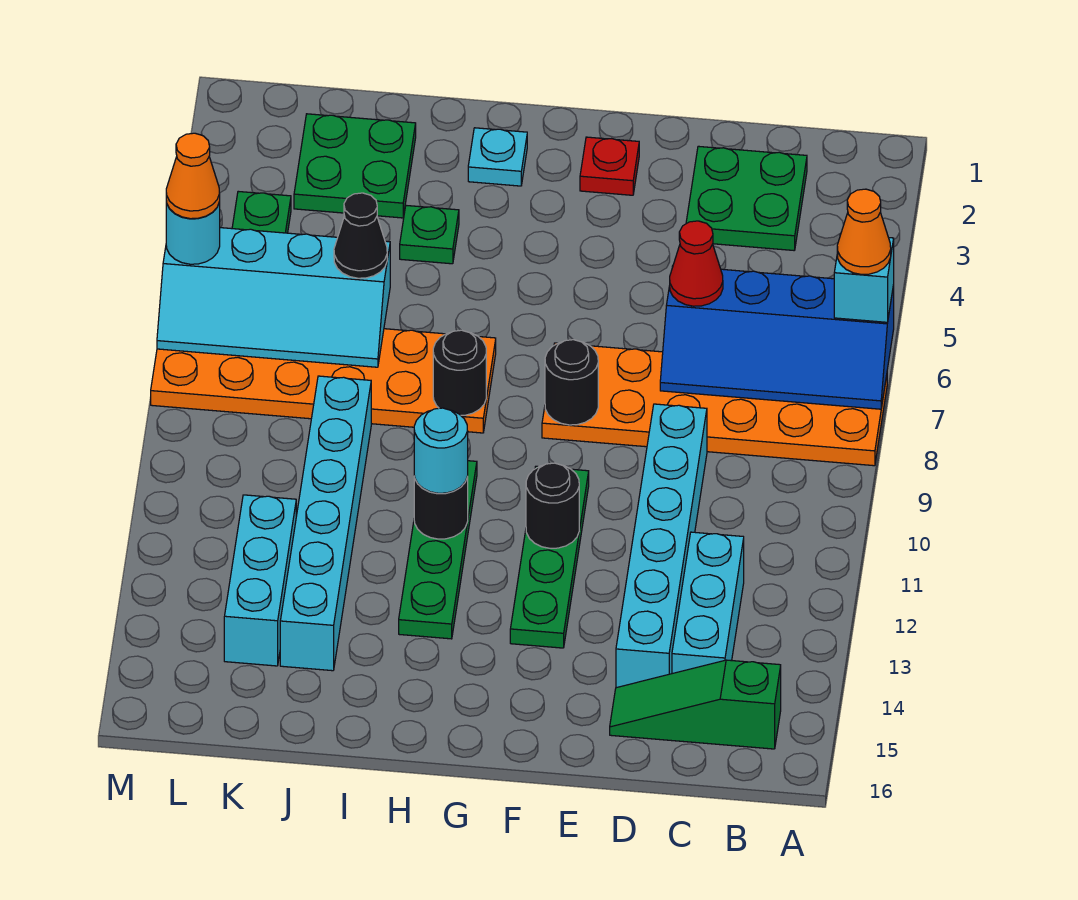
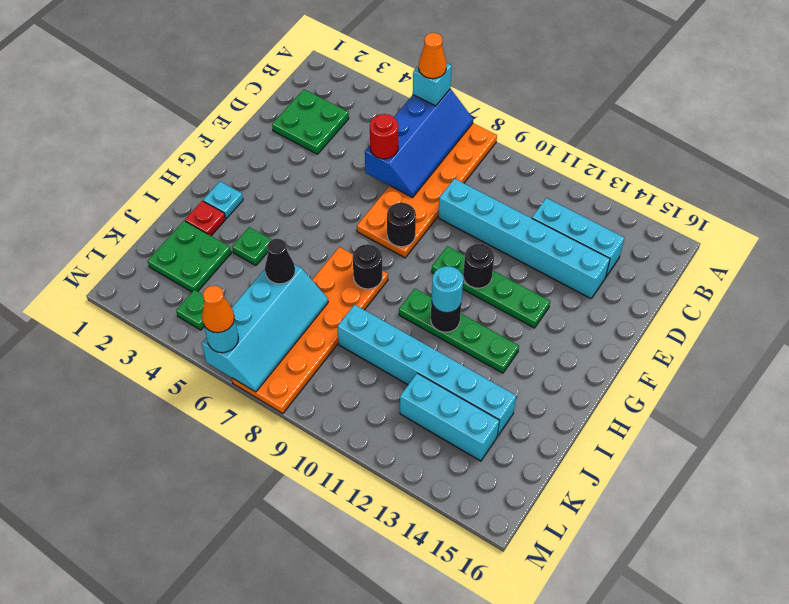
green 1x3 slope [610,660,781,749] -> none
red 1x1 cone [670,221,723,306] -> red 1x1 round brick [370,114,398,159]
red 1x1 plate [580,137,639,195] -> red 1x1 plate moved to [185,201,226,236]

